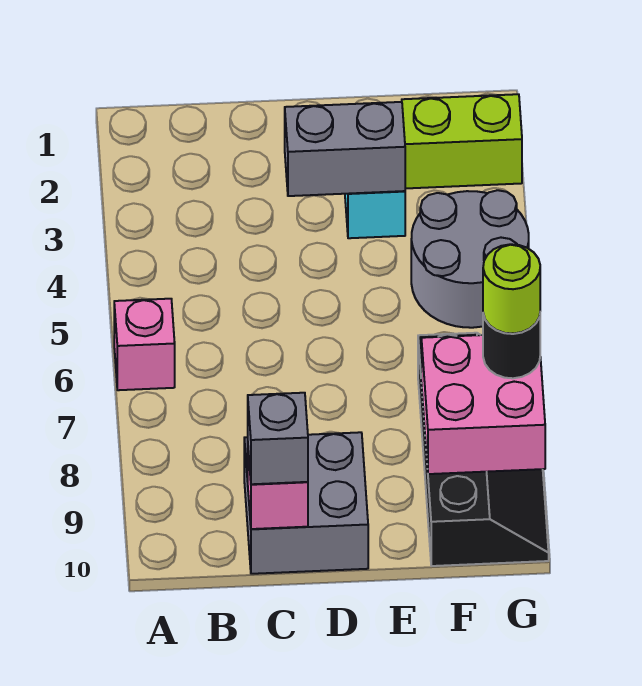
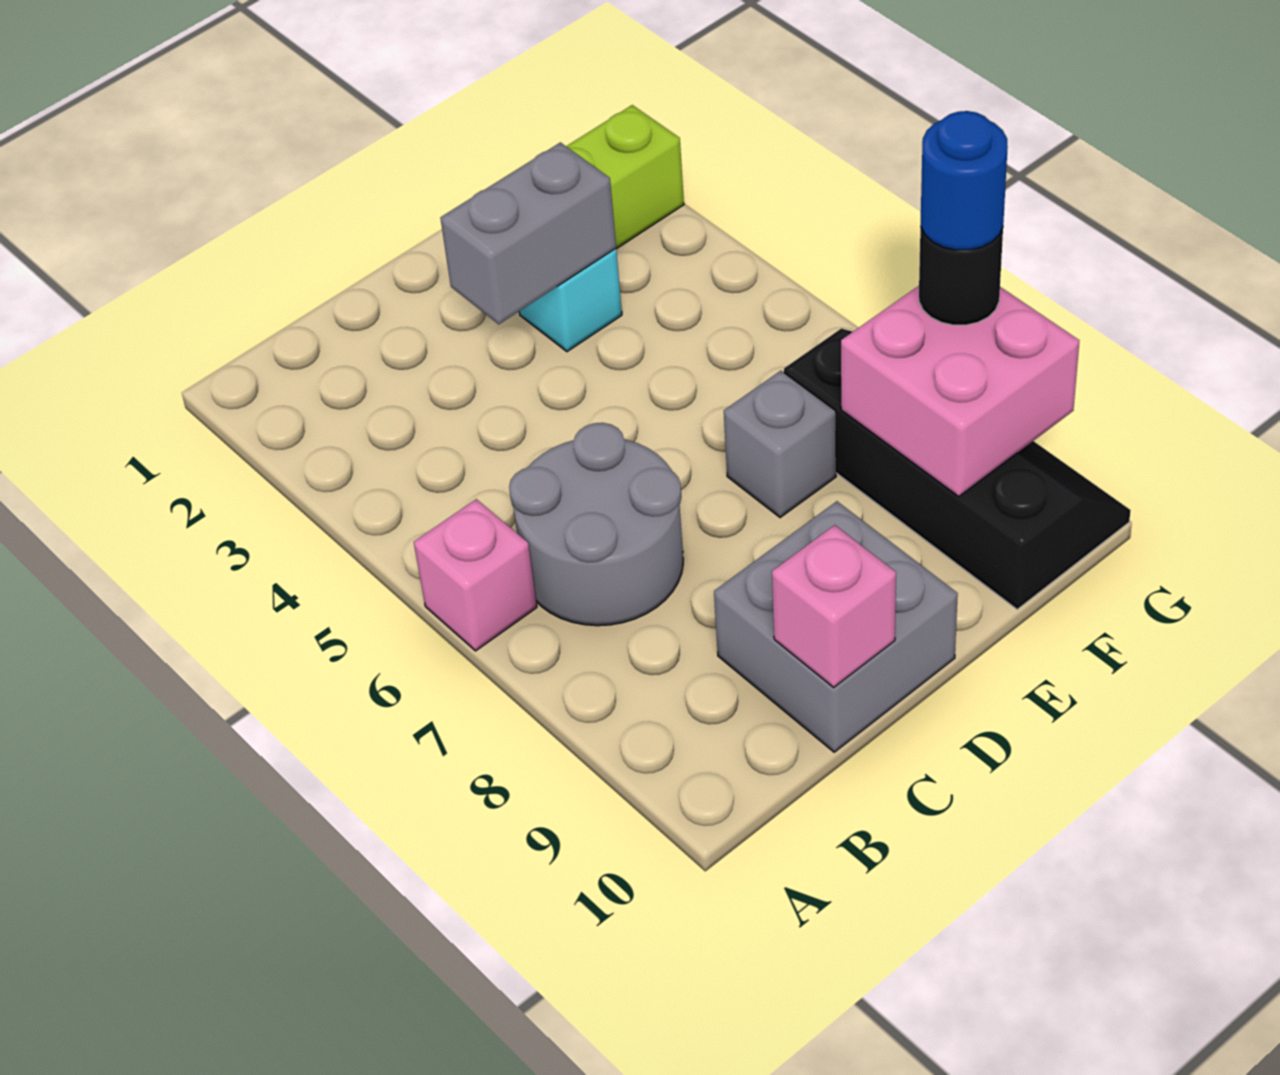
grey 1x1 brick [248,393,308,484] -> grey 1x1 brick moved to [724,371,836,518]
grey 2x2 round brick [411,190,529,328] -> grey 2x2 round brick moved to [509,423,683,626]
lime 1x1 round brick [483,244,540,334] -> blue 1x1 round brick [921,111,1008,250]

